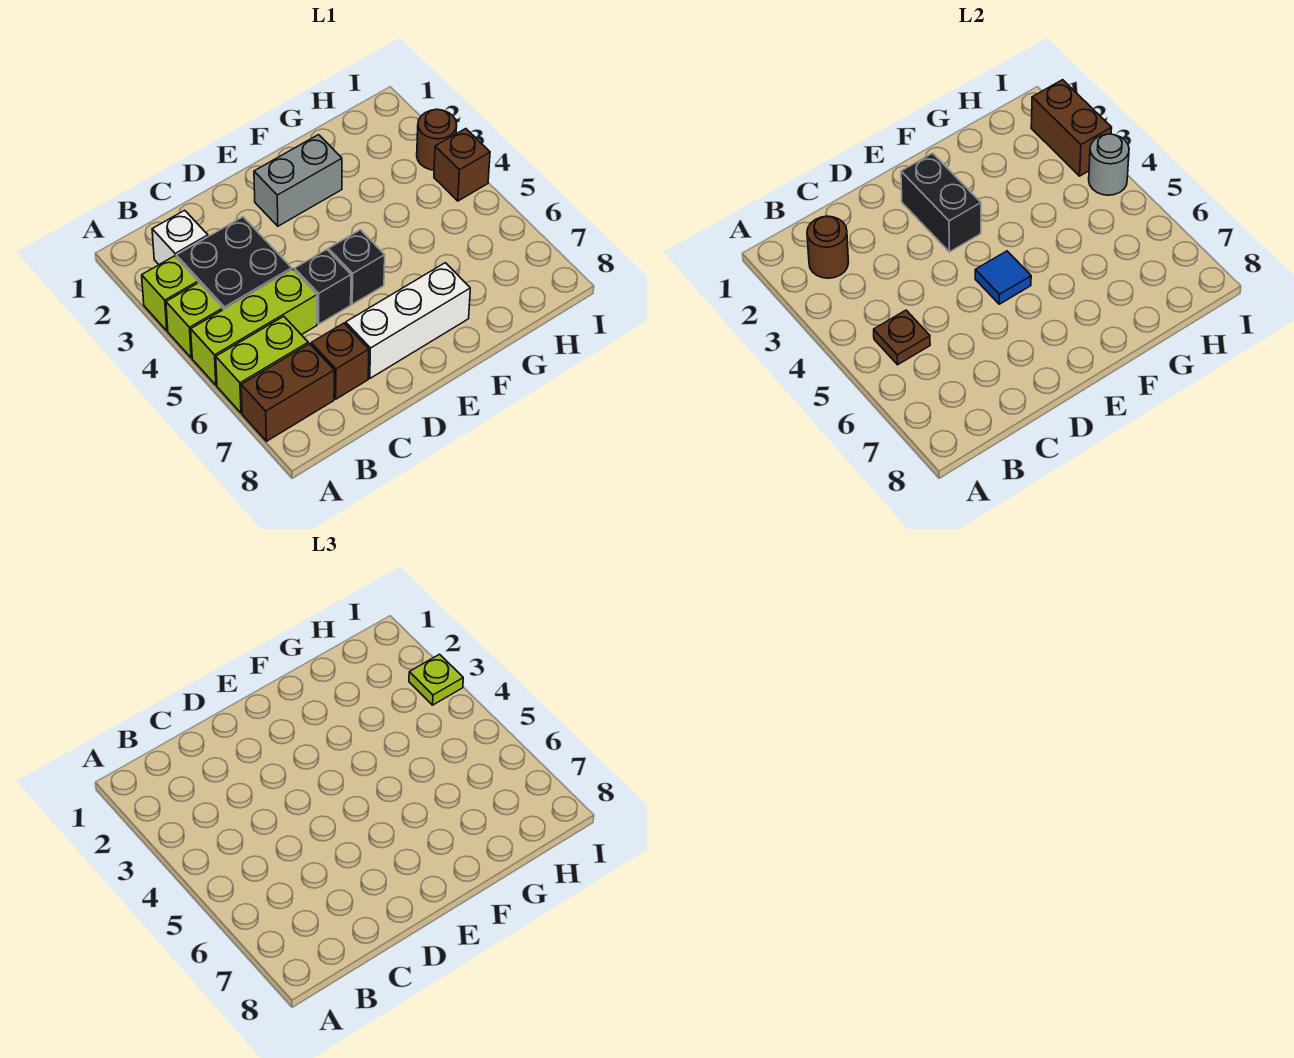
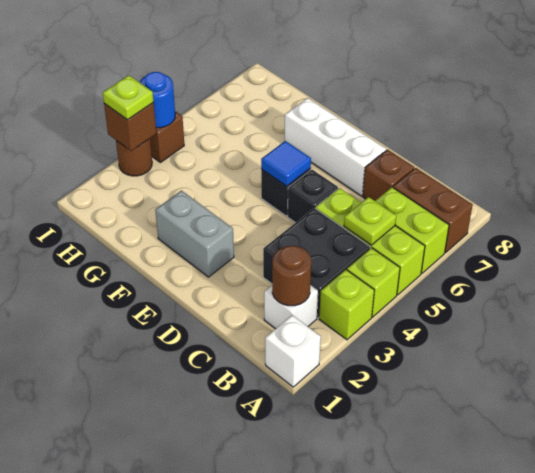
none -> white 1x1 brick [265,315,321,387]
brown 1x1 plate [874,310,930,365] -> lime 1x1 plate [344,197,396,245]
black 1x2 brick [901,153,981,252] -> none
brown 1x2 brick [1031,80,1112,176] -> brown 1x1 brick [104,102,156,151]
grey 1x1 round brick [1089,134,1129,195] -> blue 1x1 round brick [139,72,175,128]

